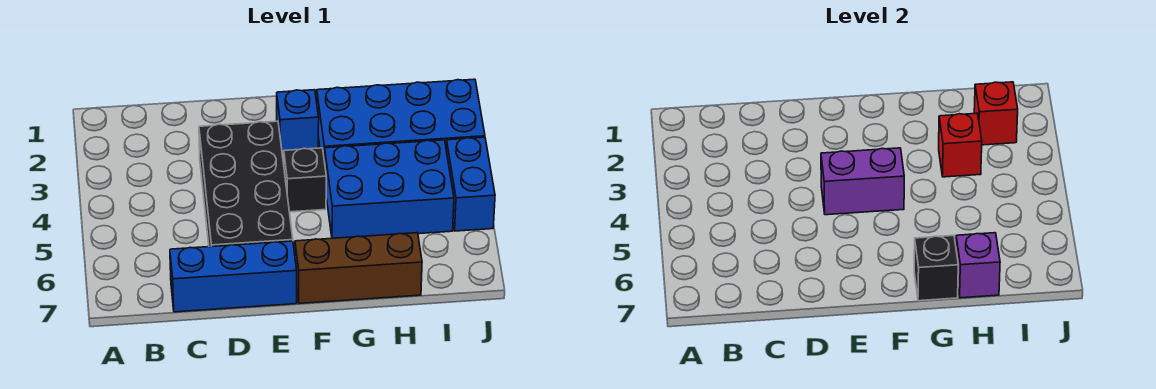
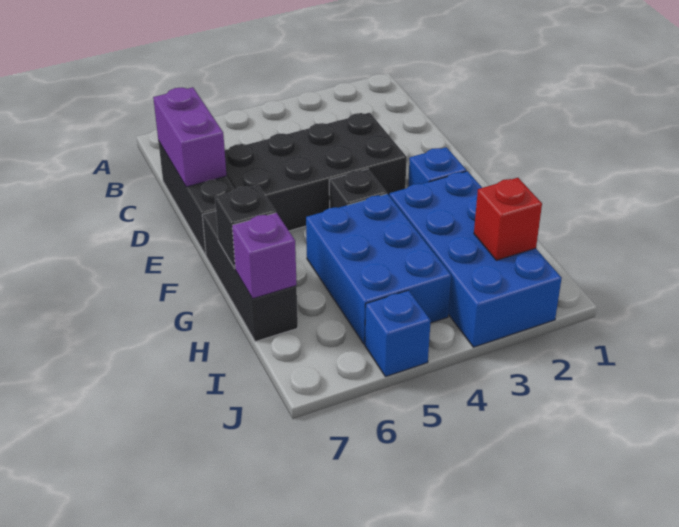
blue 1x3 brick [170,241,297,312] -> black 1x3 brick [158,141,235,255]
purple 1x2 brick [821,148,904,215] -> purple 1x2 brick moved to [153,87,226,187]
brown 1x3 brick [295,233,422,303] -> black 1x3 brick [202,211,298,342]
red 1x1 brick [939,113,982,177] -> none
blue 1x2 brick [446,137,495,231] -> blue 1x1 brick [365,290,431,377]

